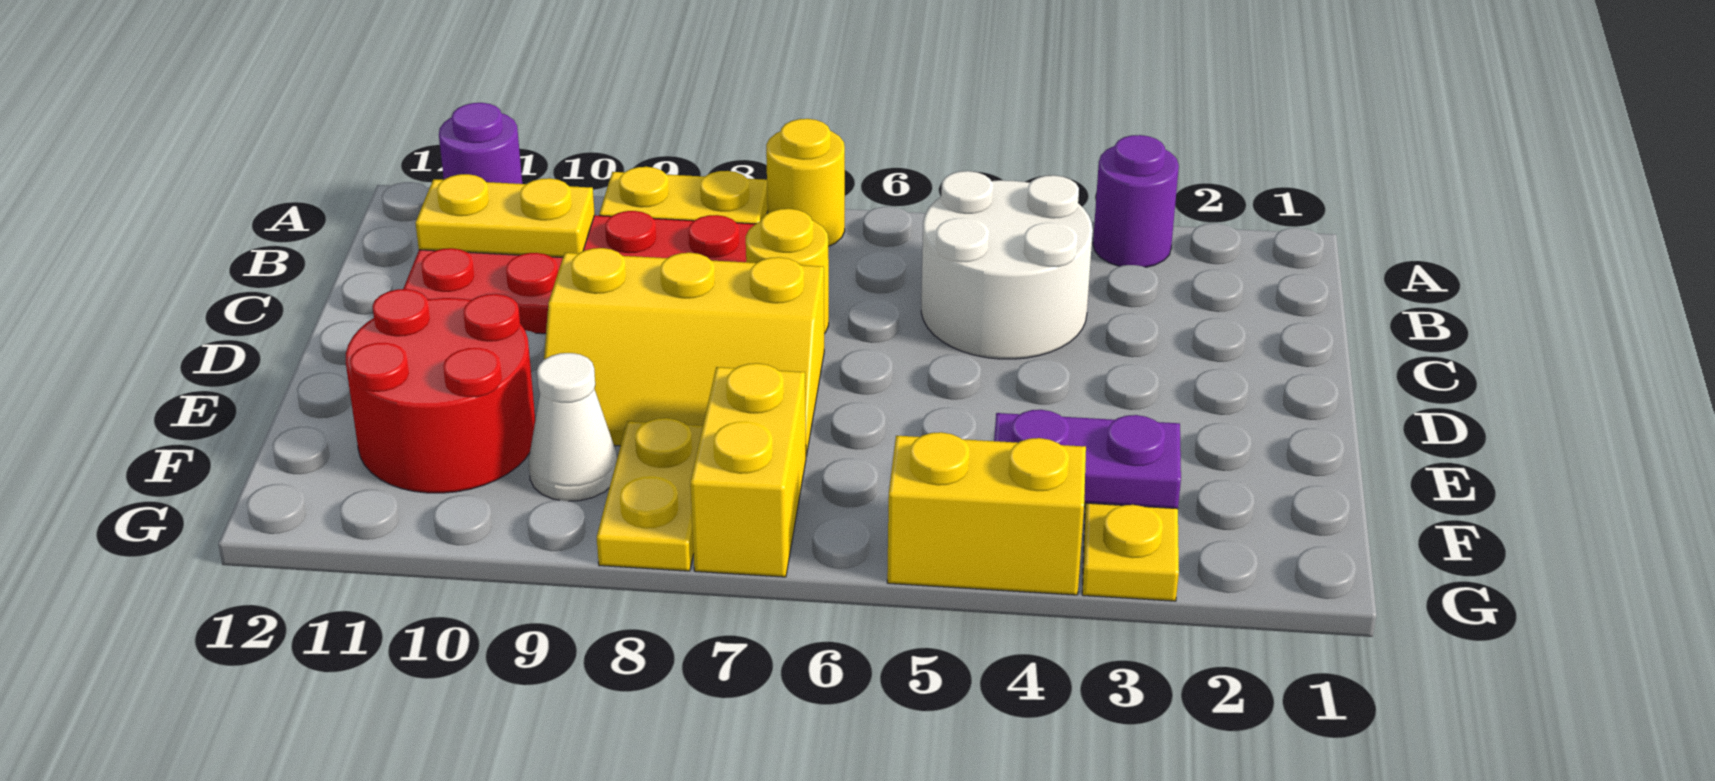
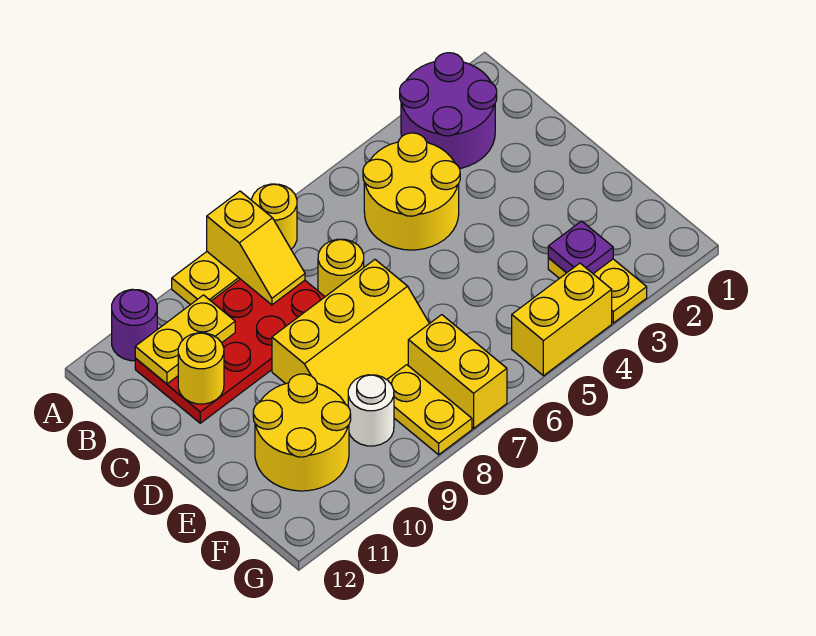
purple 1x1 round brick [1093,135,1179,267] -> purple 2x2 round brick [400,53,497,169]
none -> yellow 1x2 slope [207,191,305,305]
white 2x2 round brick [921,171,1093,359] -> yellow 2x2 round brick [363,133,460,250]
none -> yellow 1x1 round brick [178,333,224,404]
red 2x2 round brick [346,289,535,493] -> yellow 2x2 round brick [253,374,351,491]
purple 1x2 plate [994,410,1181,509] -> purple 1x1 plate [548,221,613,274]
white 1x1 cone [529,353,617,501] -> white 1x1 round brick [348,375,394,446]

